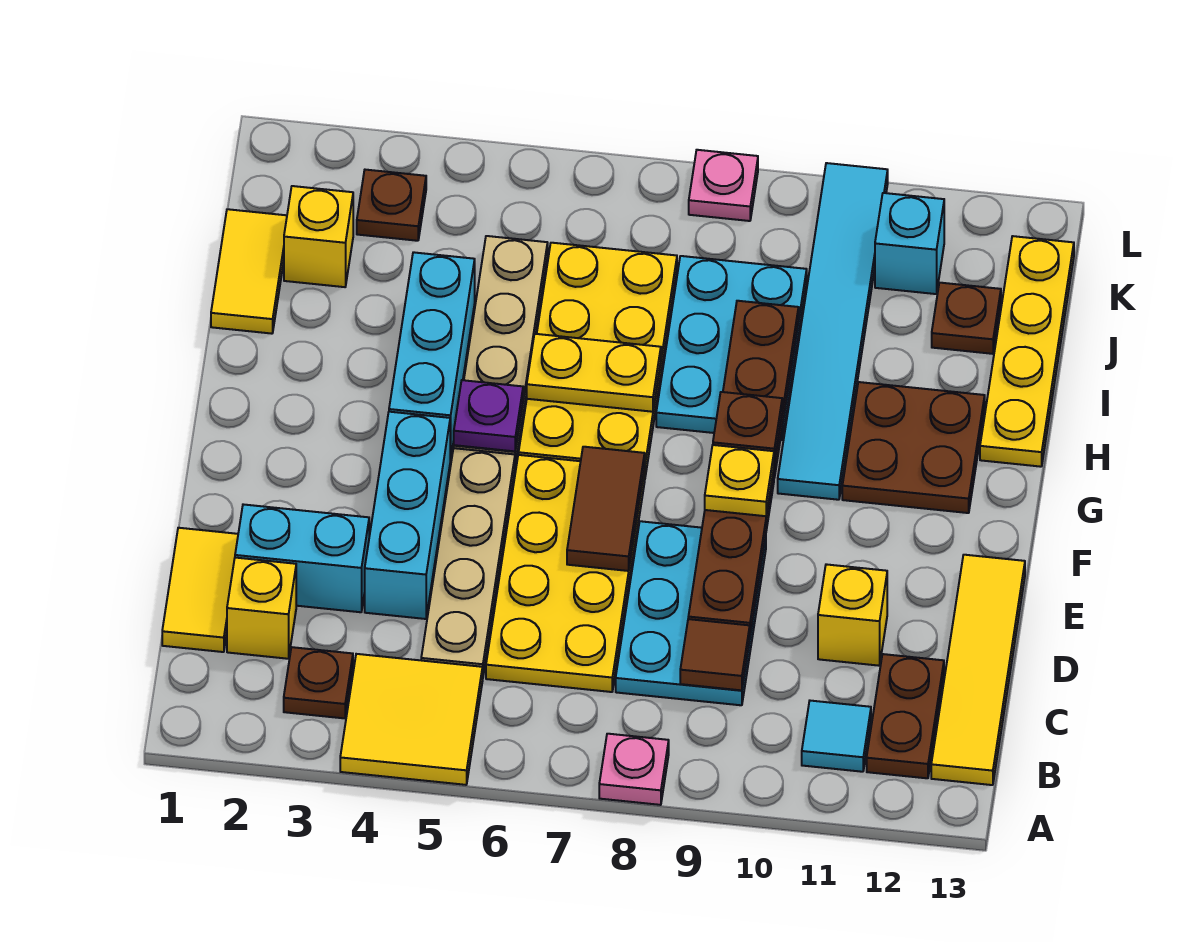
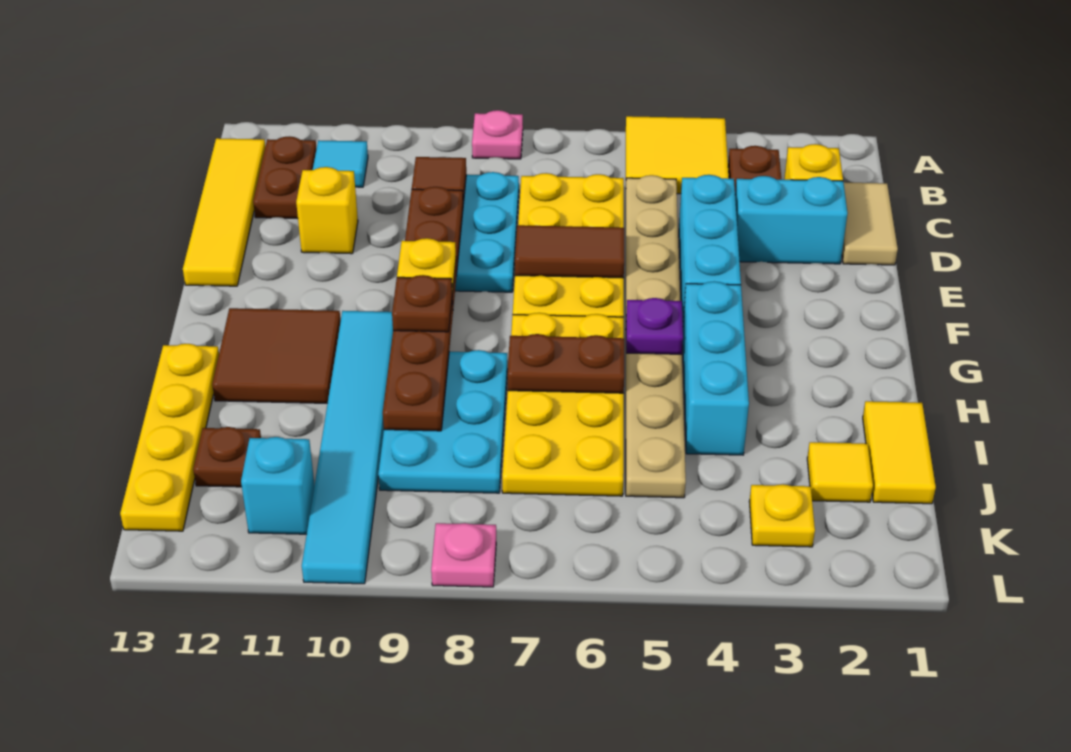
yellow 1x2 tile [162,528,238,652] -> tan 1x2 tile [842,182,898,265]
brown 1x2 tile [567,447,645,571] -> brown 1x2 tile turned to [515,225,624,278]
brown 2x2 plate [842,382,985,513] -> brown 2x2 tile [212,308,341,403]
yellow 1x2 plate [527,334,661,412] -> brown 1x2 plate [507,334,624,393]
yellow 1x1 brick [284,186,353,287] -> yellow 1x1 tile [807,442,873,502]
brown 1x1 plate [357,170,426,241] -> yellow 1x1 plate [749,484,815,547]

